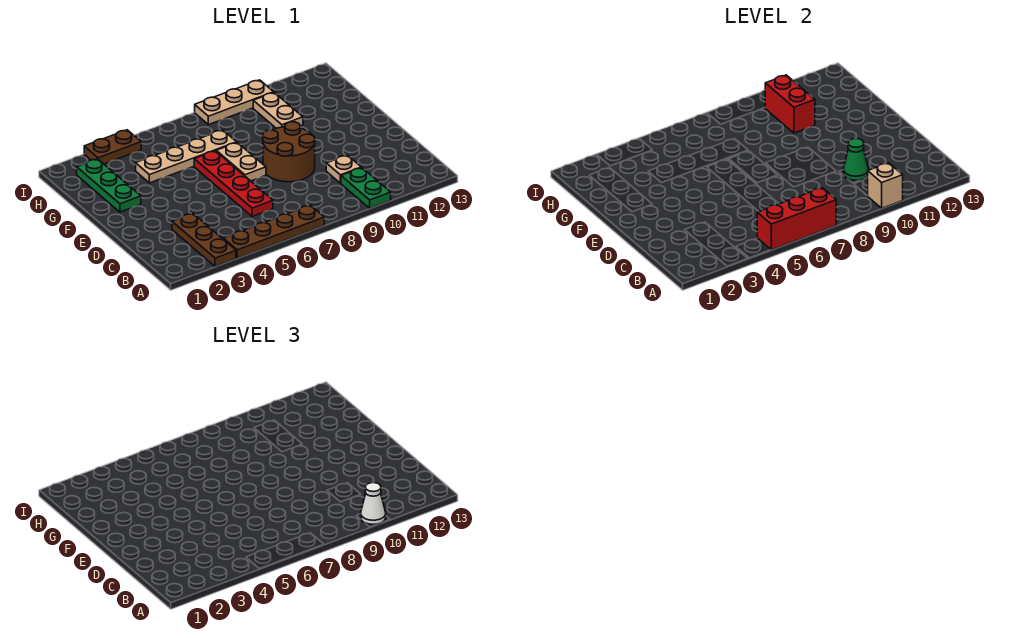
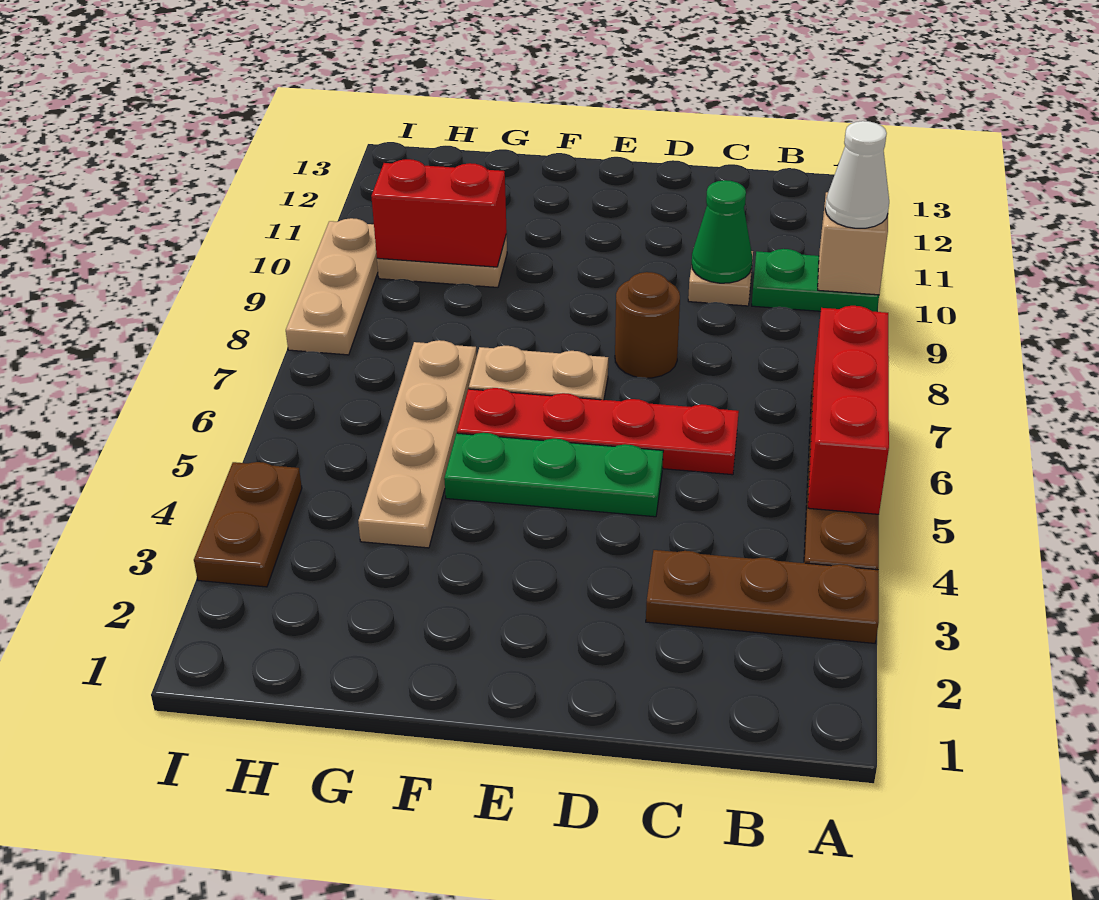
brown 2x2 round brick [263,122,315,182] -> brown 1x1 round brick [615,272,680,378]
green 1x3 plate [77,159,141,212] -> green 1x3 plate moved to [444,433,663,517]

